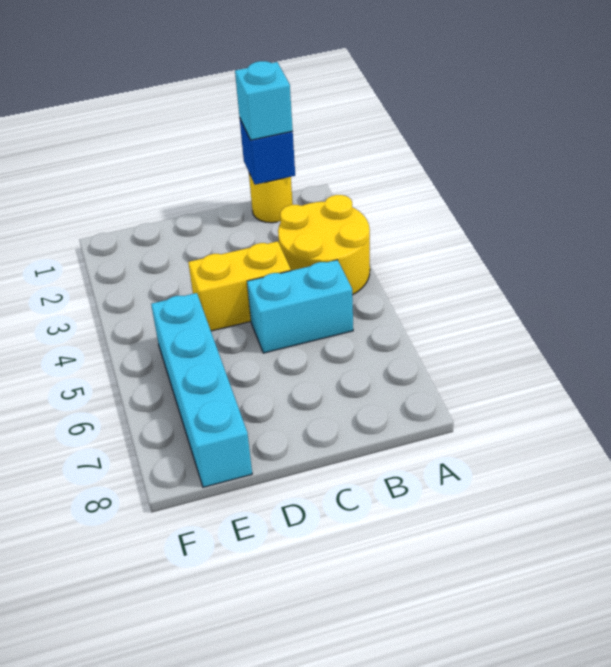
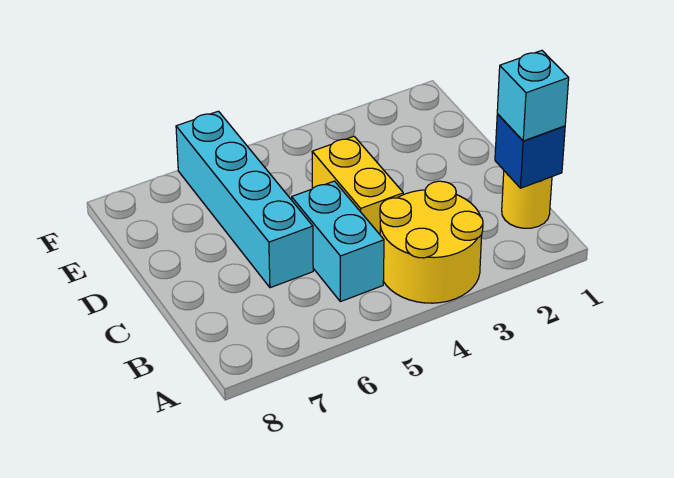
cyan 1x4 brick [151,293,252,487] -> cyan 1x4 brick turned to [176,111,313,288]

